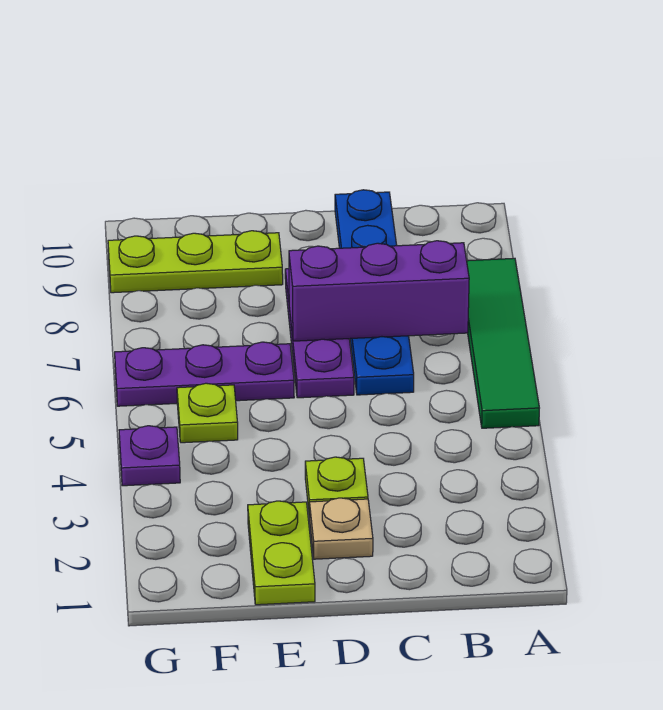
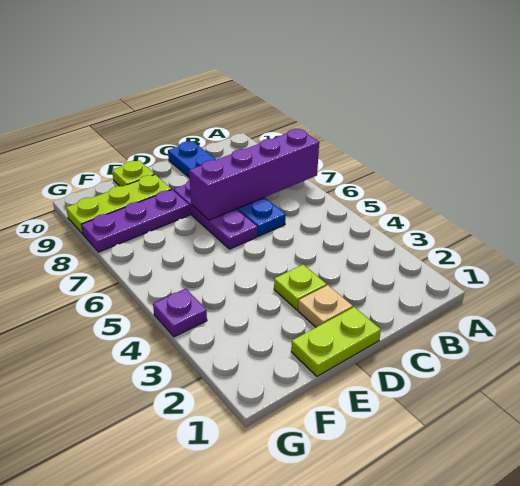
green 1x4 tile [467,258,539,428] -> none
purple 1x3 brick [289,241,469,341] -> purple 1x4 brick [189,129,319,220]
lime 1x2 plate [248,501,315,605] -> lime 1x2 plate turned to [291,307,381,376]
purple 1x3 plate [115,342,294,406] -> purple 1x3 plate moved to [81,190,190,252]
lime 1x1 plate [177,383,238,443] -> lime 1x1 plate moved to [112,161,154,186]

